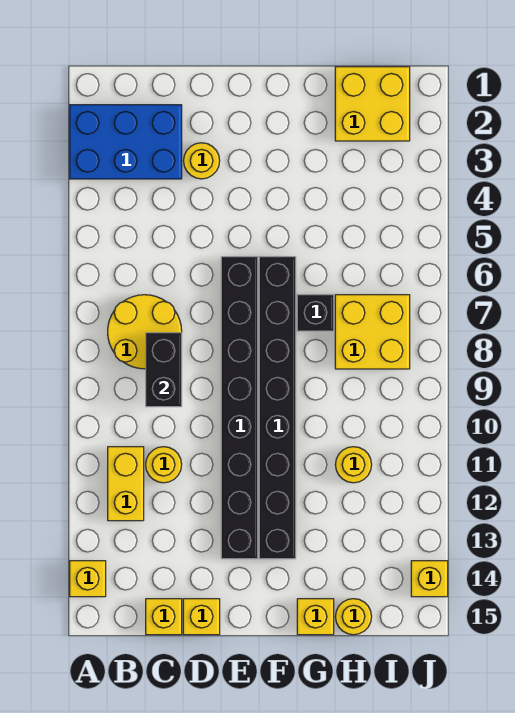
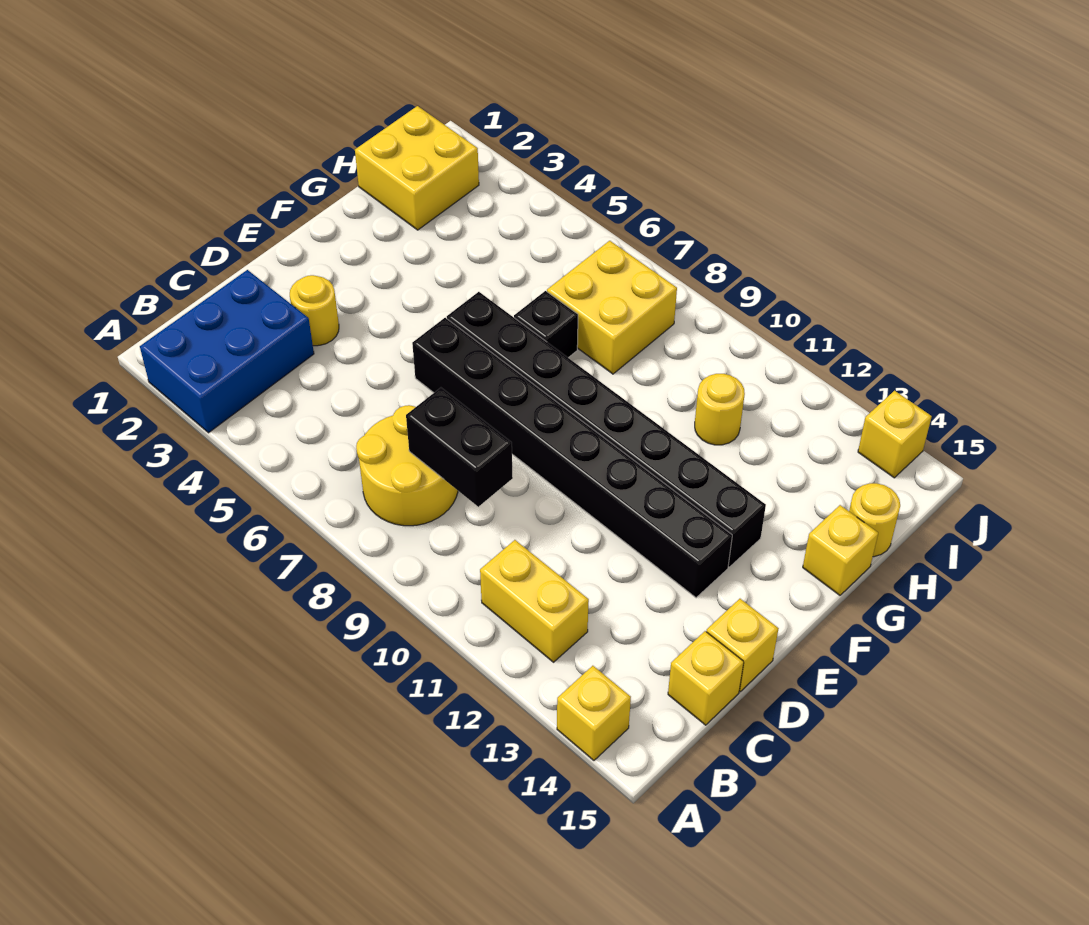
yellow 1x1 round brick [146,447,182,483] -> none

